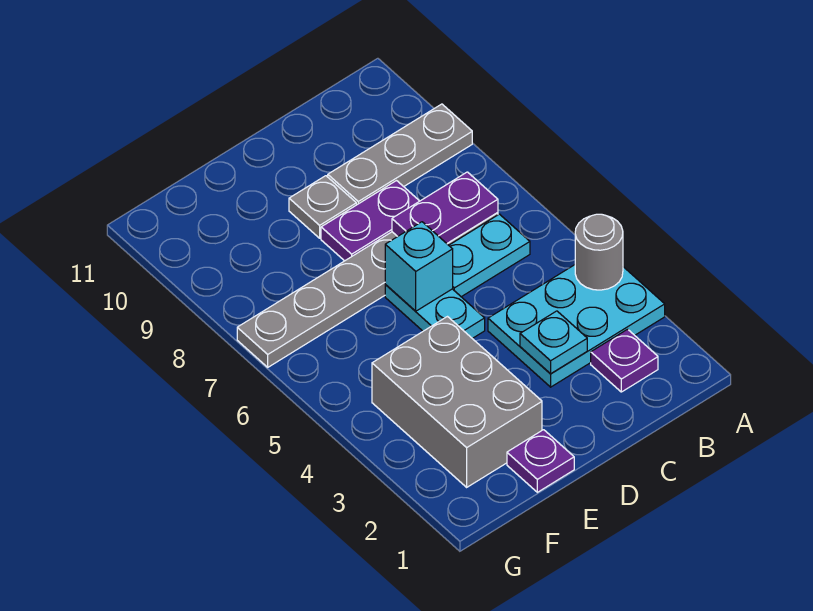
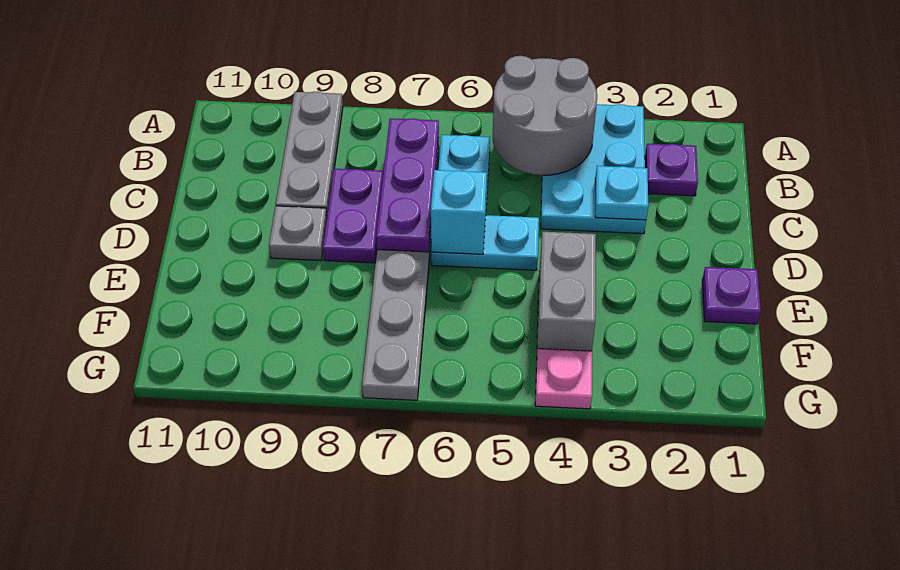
grey 1x1 round brick [575,214,623,290] -> grey 2x2 round brick [493,56,597,176]
purple 1x2 plate [392,172,498,243] -> purple 1x3 plate [376,118,439,252]
grey 2x3 brick [372,317,542,487] -> grey 1x2 brick [537,232,596,351]
none -> pink 1x1 plate [535,349,592,409]

